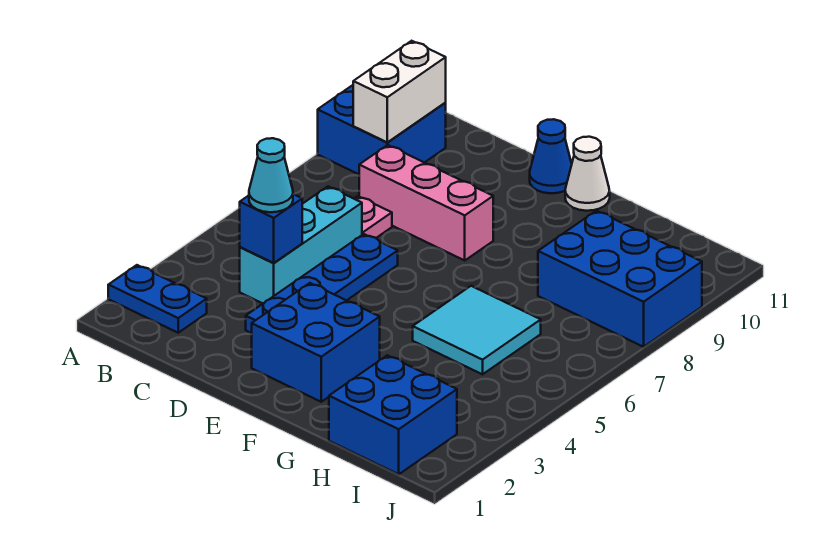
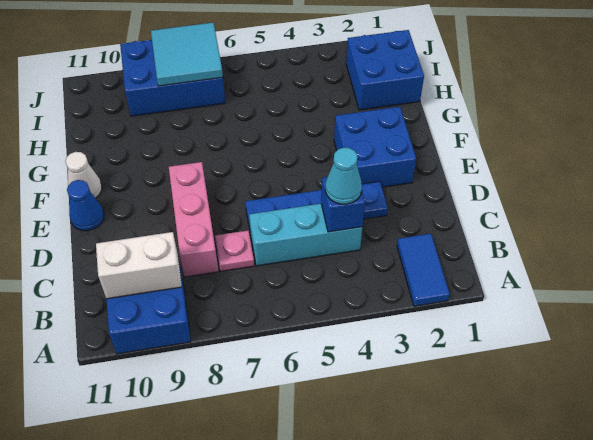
blue 1x2 plate [108,265,207,333] -> blue 1x2 tile [397,234,450,306]
cyan 2x2 tile [413,286,541,374] -> cyan 2x2 tile moved to [151,23,223,86]
blue 2x3 brick [538,211,702,347] -> blue 2x3 brick turned to [120,40,225,116]

